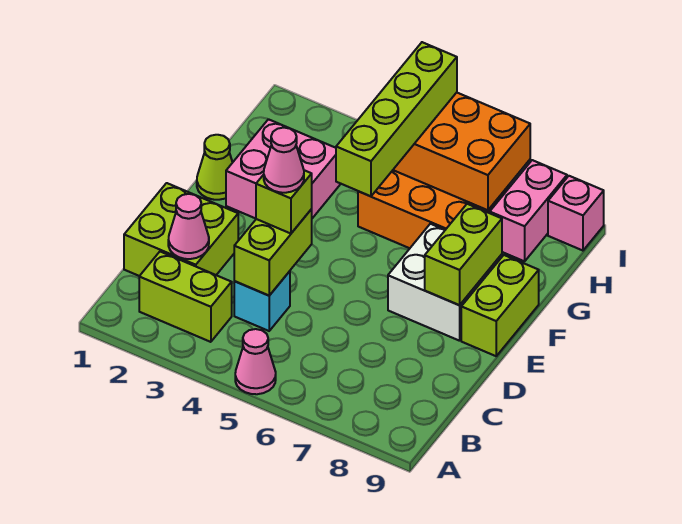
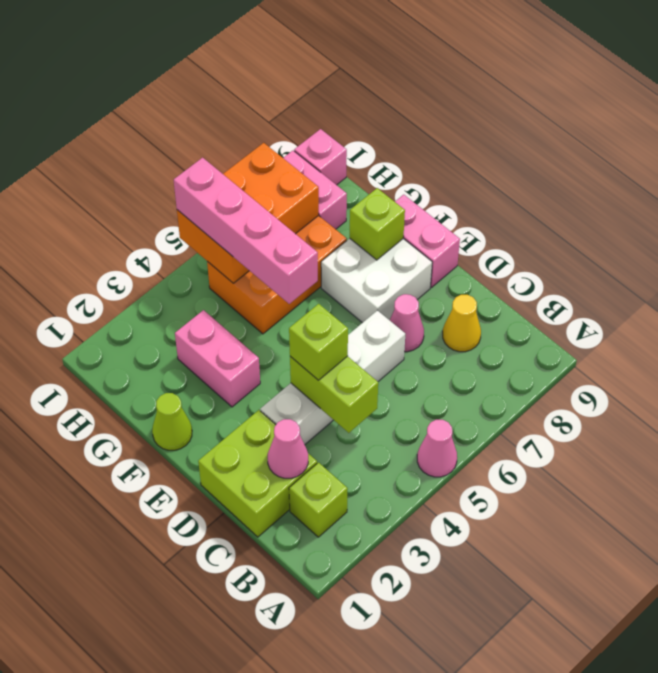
lime 1x2 brick [139,252,232,342] -> lime 1x1 brick [289,463,348,537]
cyan 1x1 brick [234,271,290,331] -> none
none -> yellow 1x1 cone [443,295,481,352]
none -> white 1x4 brick [260,310,405,445]
pink 1x1 cone [264,128,304,193] -> pink 1x1 cone moved to [390,294,424,352]
lime 1x2 brick [425,204,502,305] -> lime 1x1 brick [350,188,405,260]
lime 1x2 brick [461,255,539,356] -> pink 1x2 brick [395,195,460,287]
pink 2x2 brick [226,119,340,219] -> pink 1x2 brick [175,310,260,407]
lime 1x4 brick [336,42,457,196] -> pink 1x4 brick [174,158,318,304]

